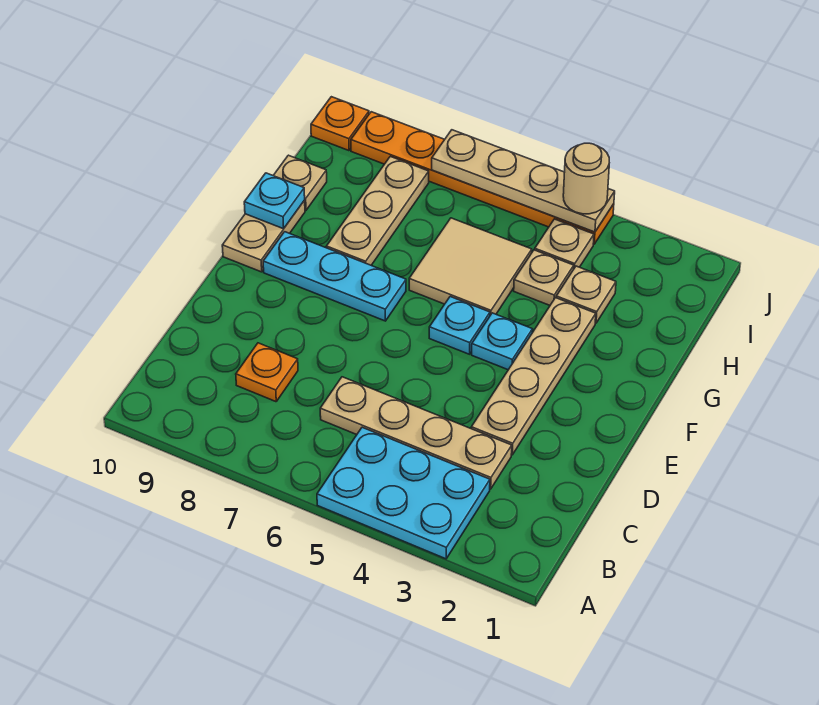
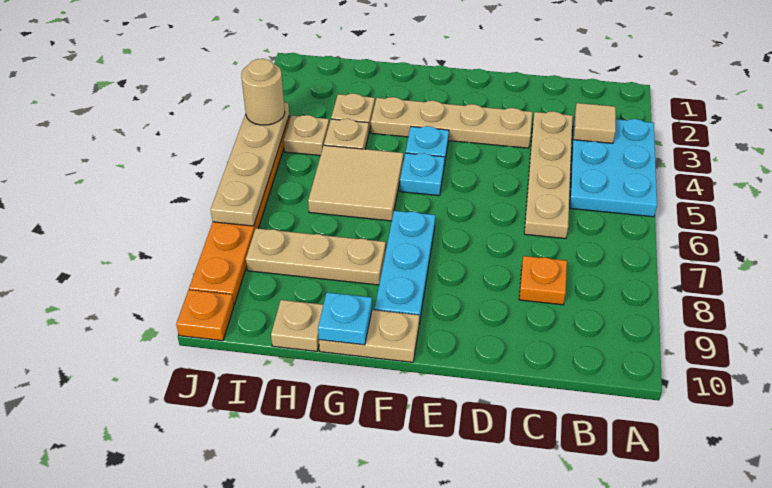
none -> tan 1x1 tile [574,103,616,143]

